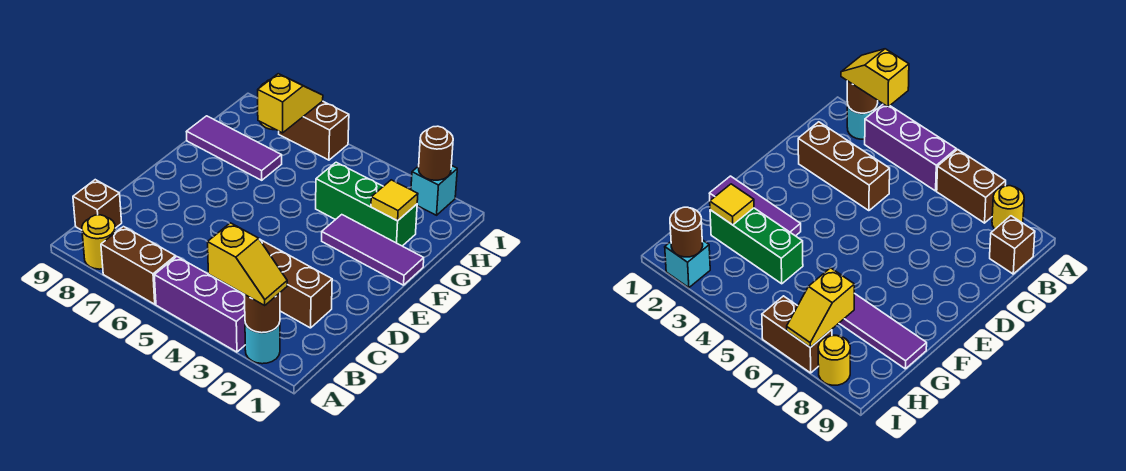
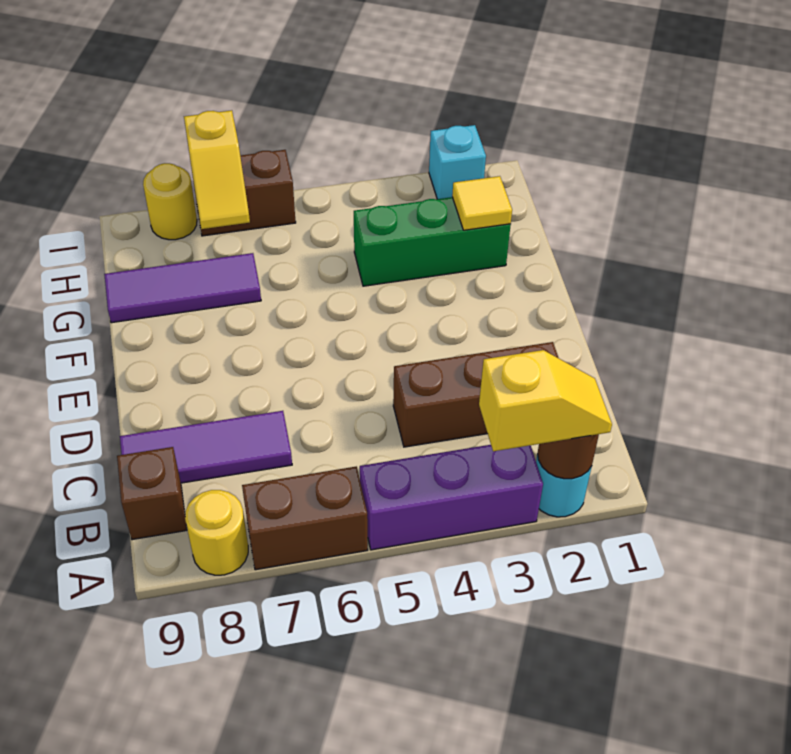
purple 1x3 tile [322,215,424,285] -> purple 1x3 tile moved to [120,411,292,483]
yellow 1x2 slope [258,74,323,133] -> yellow 1x2 slope turned to [184,110,250,229]
brown 1x1 round brick [419,126,453,180] -> none

